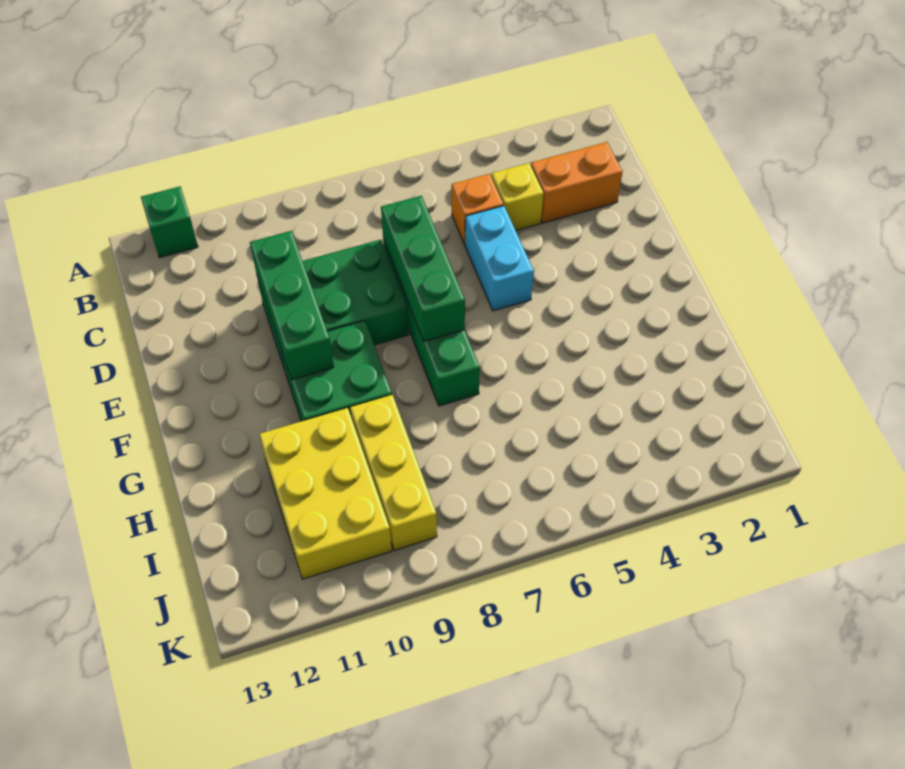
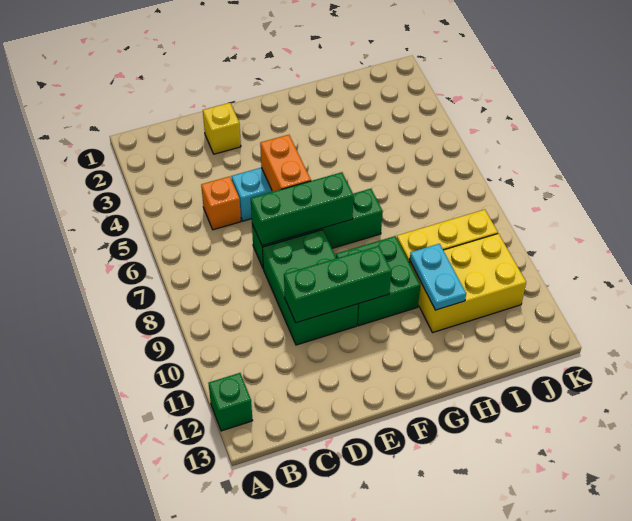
orange 1x2 brick [531,142,623,223] -> orange 1x2 brick moved to [260,135,311,192]
yellow 1x1 brick [491,163,544,231] -> yellow 1x1 brick moved to [203,103,241,154]
none -> cyan 1x2 plate [410,244,466,310]

